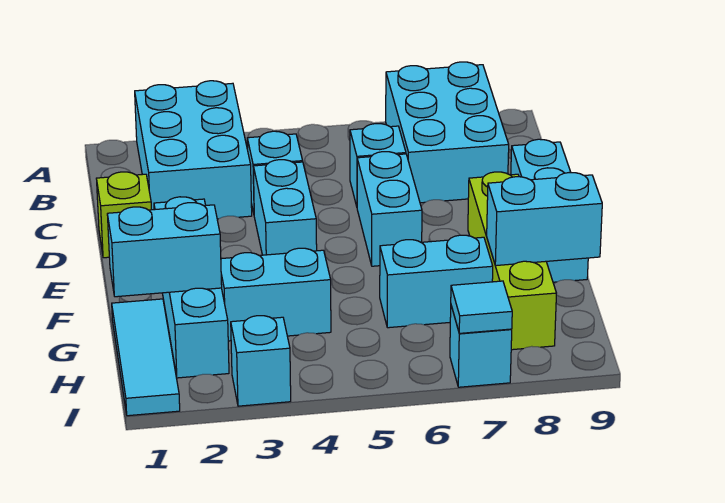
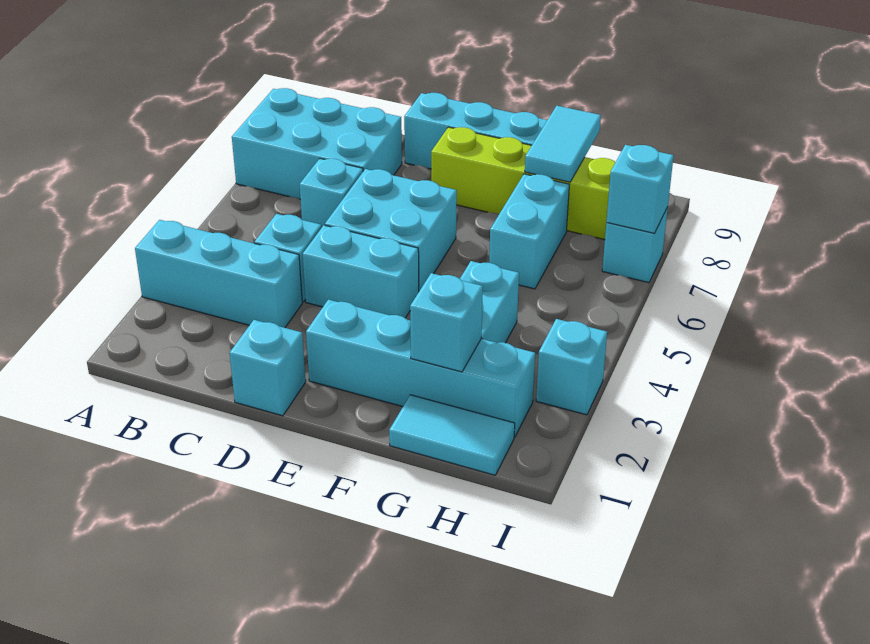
cyan 2x3 brick [135,81,252,219] -> cyan 1x3 brick [135,220,302,328]
lime 1x1 brick [96,172,151,258] -> cyan 1x1 brick [230,320,306,416]
cyan 1x2 brick [357,152,422,266] -> cyan 2x2 brick [325,169,457,291]
cyan 1x3 tile [112,299,180,416] -> cyan 1x2 tile [389,395,515,475]
cyan 1x2 brick [107,203,222,297] -> cyan 1x1 brick [410,273,483,372]
cyan 1x2 brick [487,173,602,266] -> cyan 1x2 tile [525,106,601,182]
cyan 1x1 tile [451,281,512,333] -> cyan 1x1 brick [606,145,674,233]

